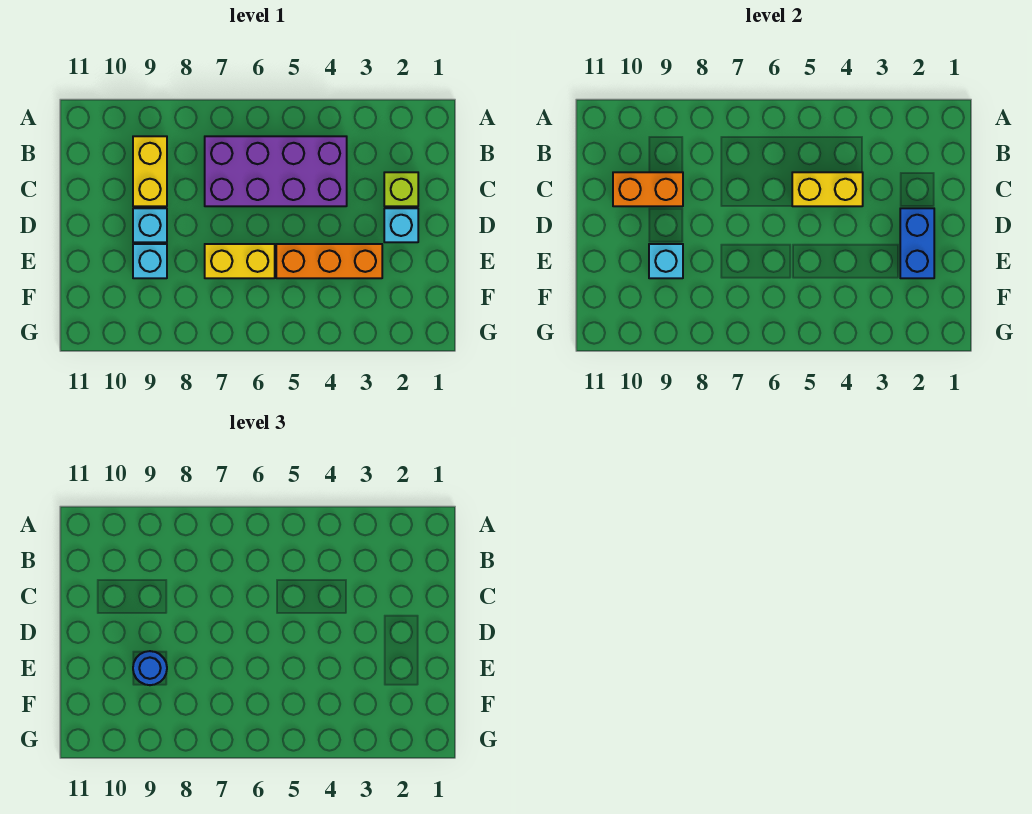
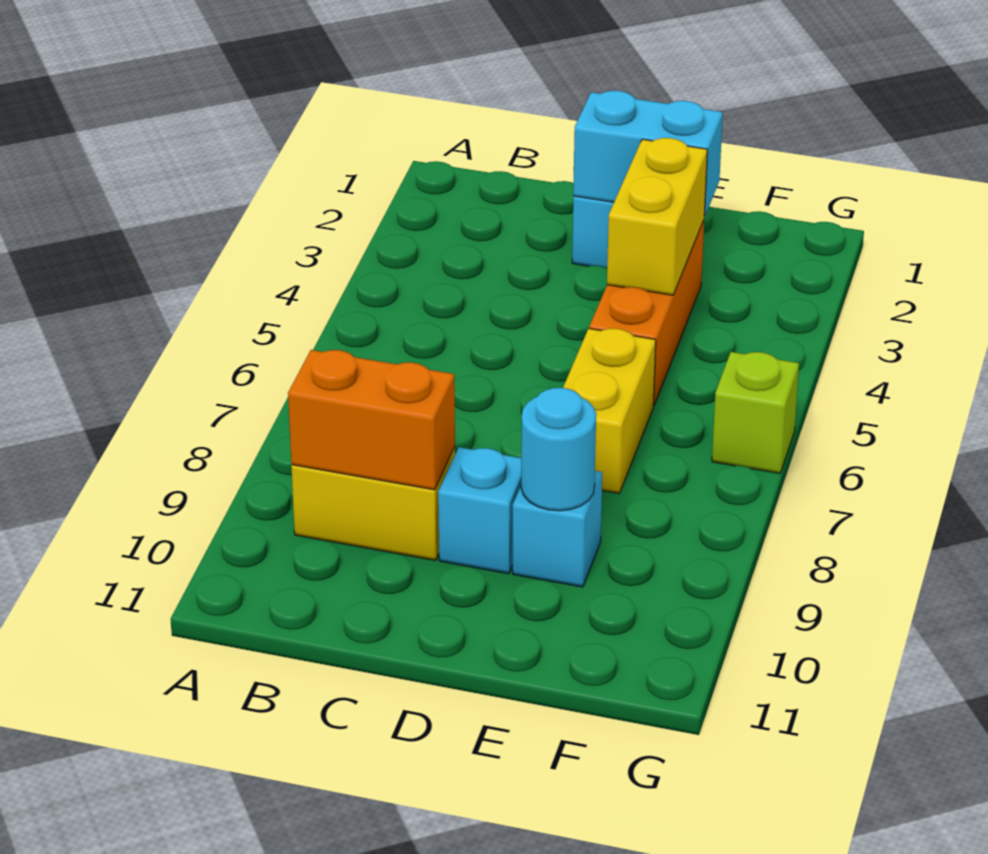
purple 2x4 brick [205,136,347,206] -> none
lime 1x1 brick [384,172,418,206] -> lime 1x1 brick moved to [712,352,799,473]
yellow 1x2 brick [792,172,863,206] -> yellow 1x2 brick moved to [607,138,707,295]
orange 1x2 brick [613,172,683,206] -> orange 1x2 brick turned to [288,350,455,490]
blue 1x2 brick [900,208,934,278] -> cyan 1x2 brick [573,91,723,216]
cyan 1x1 brick [649,244,683,278] -> cyan 1x1 round brick [521,388,596,511]
blue 1x1 round brick [133,651,167,685] -> none

